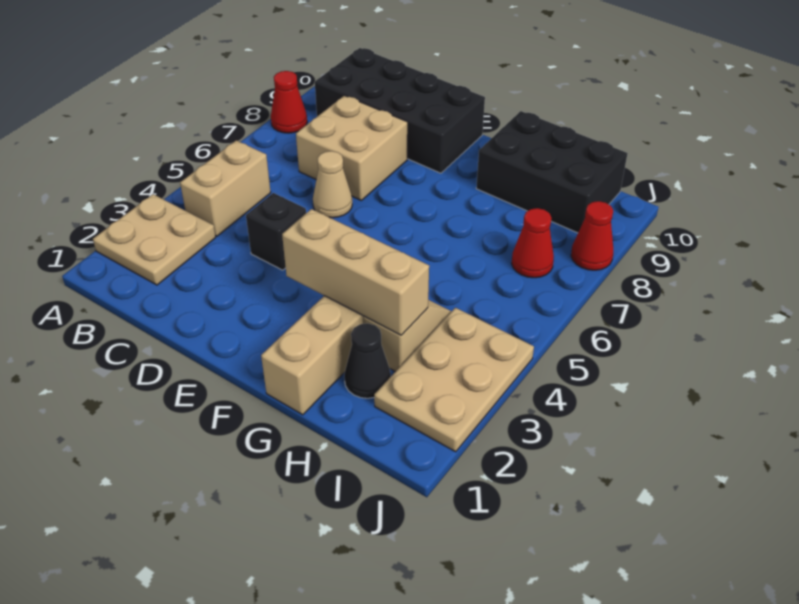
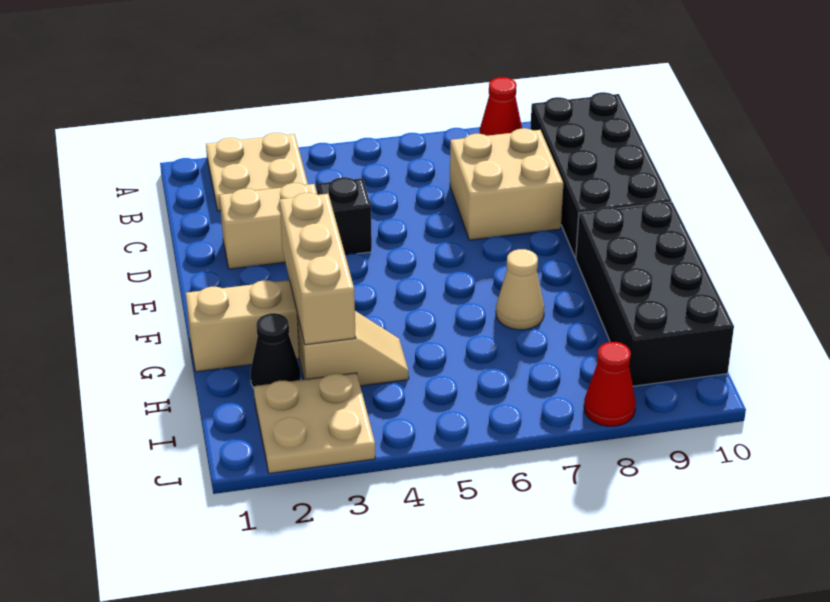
tan 1x2 brick [180,140,271,236] -> tan 1x2 brick moved to [220,183,317,269]
tan 1x1 cone [313,151,352,218] -> tan 1x1 cone moved to [496,249,544,330]
black 2x3 brick [476,111,628,233] -> black 2x4 brick [576,201,734,386]
tan 2x3 plate [374,308,534,452] -> tan 2x2 plate [254,373,375,473]
red 1x1 cone [512,208,554,278] -> none

